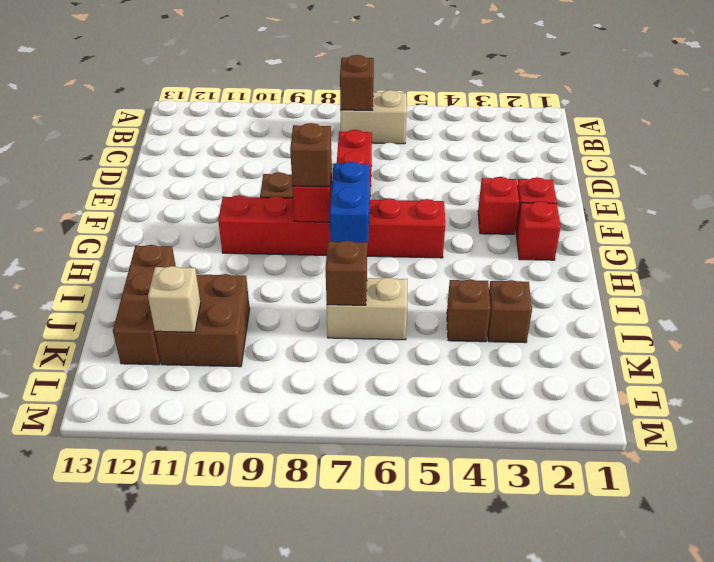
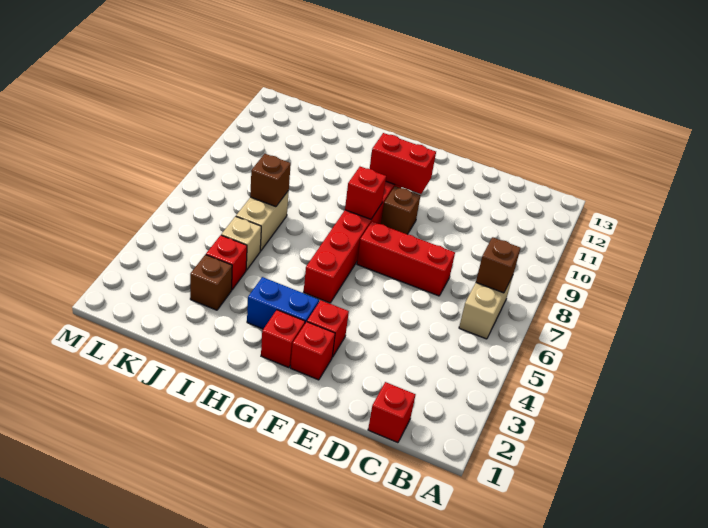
none -> red 1x1 brick [368,382,416,443]
none -> red 1x2 brick [370,133,436,194]
blue 1x2 brick [330,162,370,249] -> blue 1x2 brick moved to [247,277,319,329]
brown 1x1 brick [290,123,332,187] -> none
brown 1x3 brick [113,245,176,365] -> none
brown 1x1 brick [447,279,491,342] -> red 1x1 brick [206,235,247,290]
brown 2x2 brick [155,274,250,367] -> none
tan 1x1 brick [148,266,201,332] -> tan 1x1 brick moved to [221,216,261,270]

